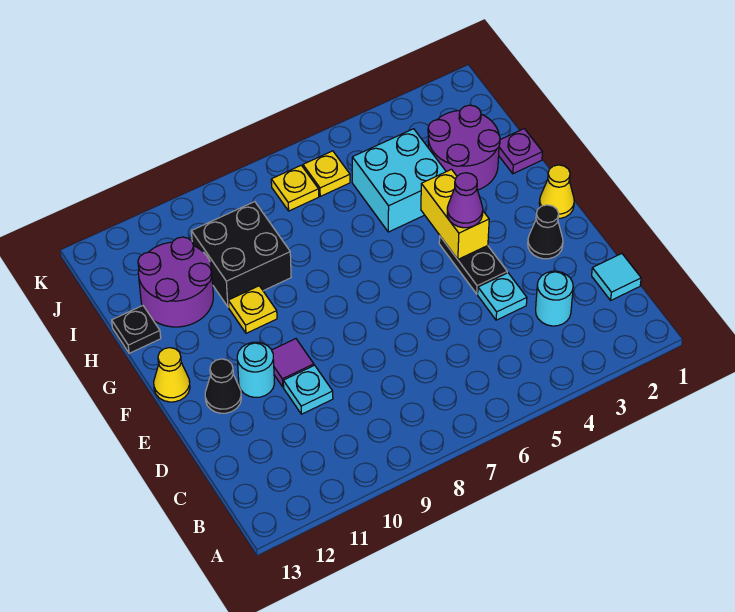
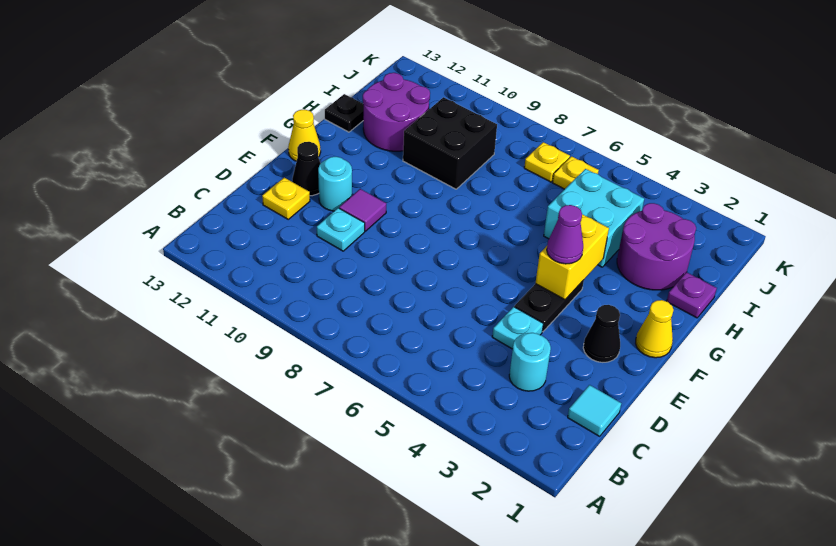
yellow 1x1 plate [228,286,277,333] -> yellow 1x1 plate moved to [262,178,310,219]

